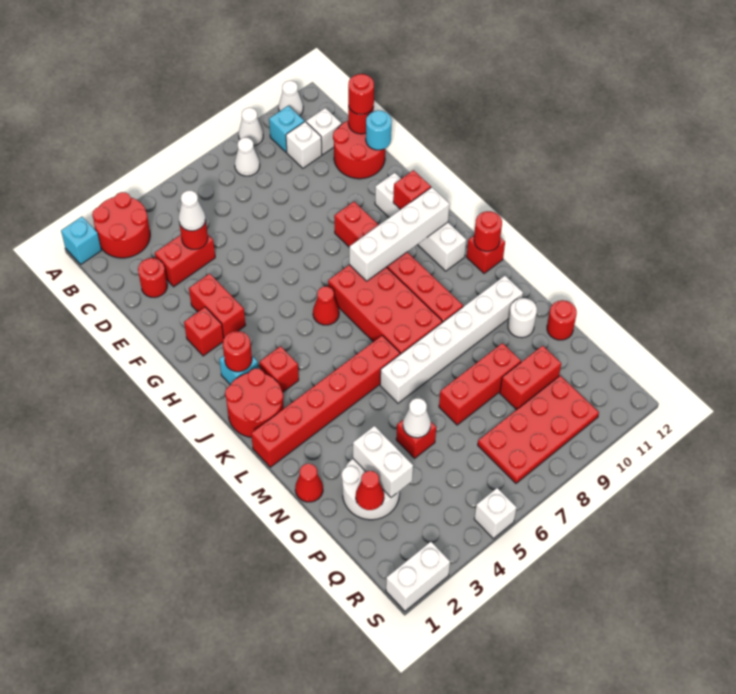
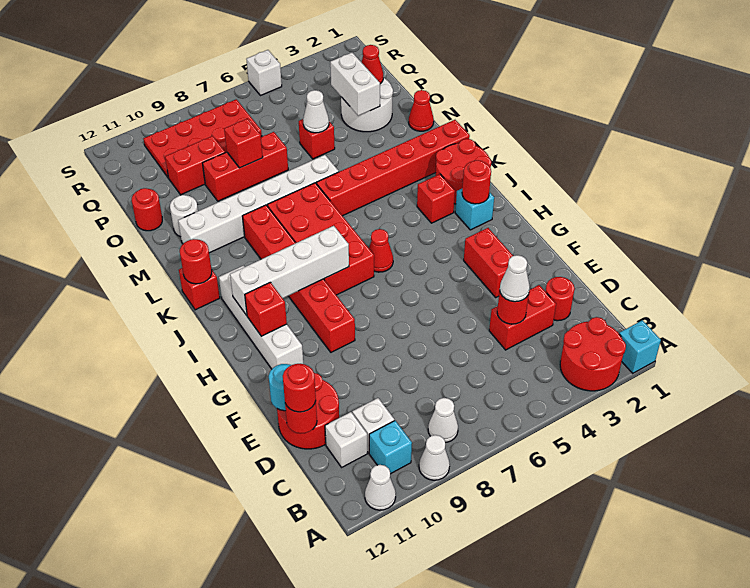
red 1x1 brick [184,307,224,356] -> red 1x1 brick moved to [224,119,263,168]
white 1x2 brick [386,542,450,611] -> none

